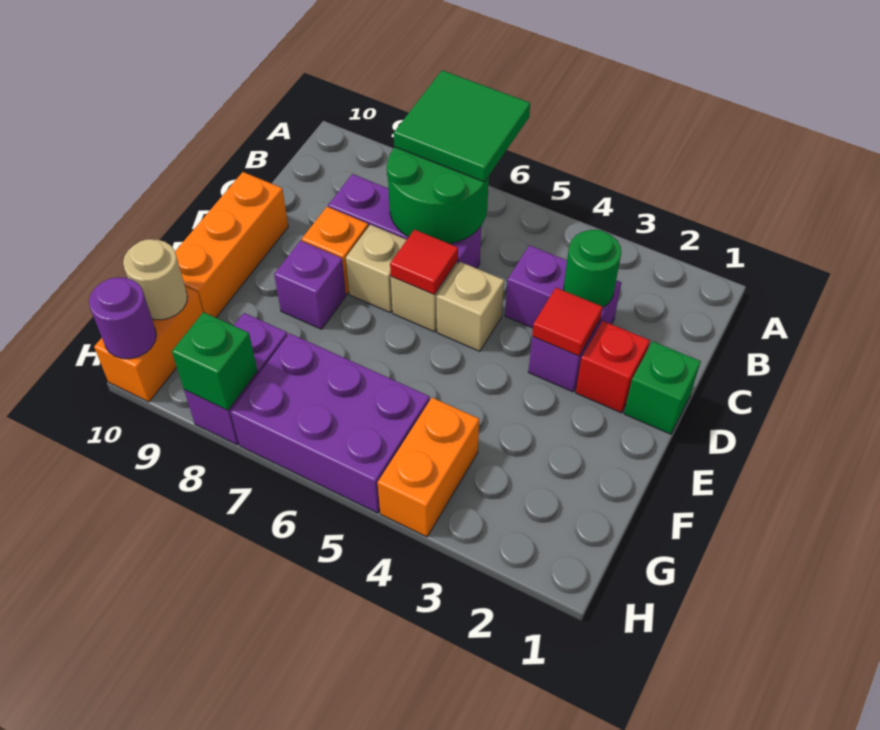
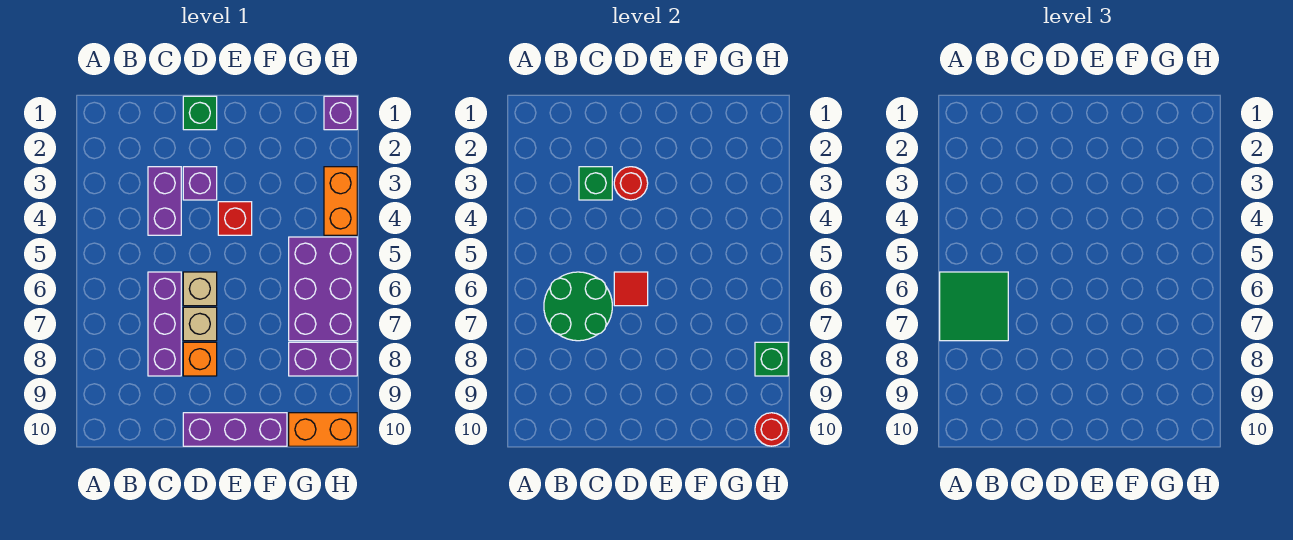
green 1x1 round brick [564,230,621,307] -> green 1x1 brick [579,167,612,200]
red 1x1 brick [576,321,650,413] -> red 1x1 brick moved to [218,202,252,235]
red 1x1 tile [532,288,603,356] -> red 1x1 round brick [614,167,648,200]
tan 1x1 brick [437,262,504,351] -> none
orange 1x3 brick [175,172,288,318] -> purple 1x3 brick [183,413,287,446]
purple 1x1 brick [274,241,346,329] -> purple 1x1 brick moved to [324,96,357,130]
orange 1x2 brick [378,398,479,537] -> orange 1x2 brick turned to [324,167,357,235]
tan 1x1 round brick [123,239,187,320] -> none
purple 1x1 round brick [89,277,156,359] -> red 1x1 round brick [755,413,788,446]

